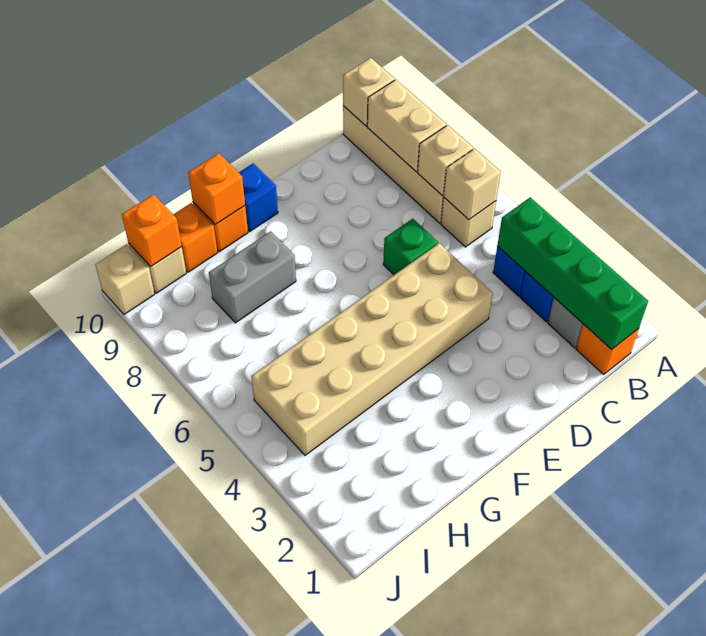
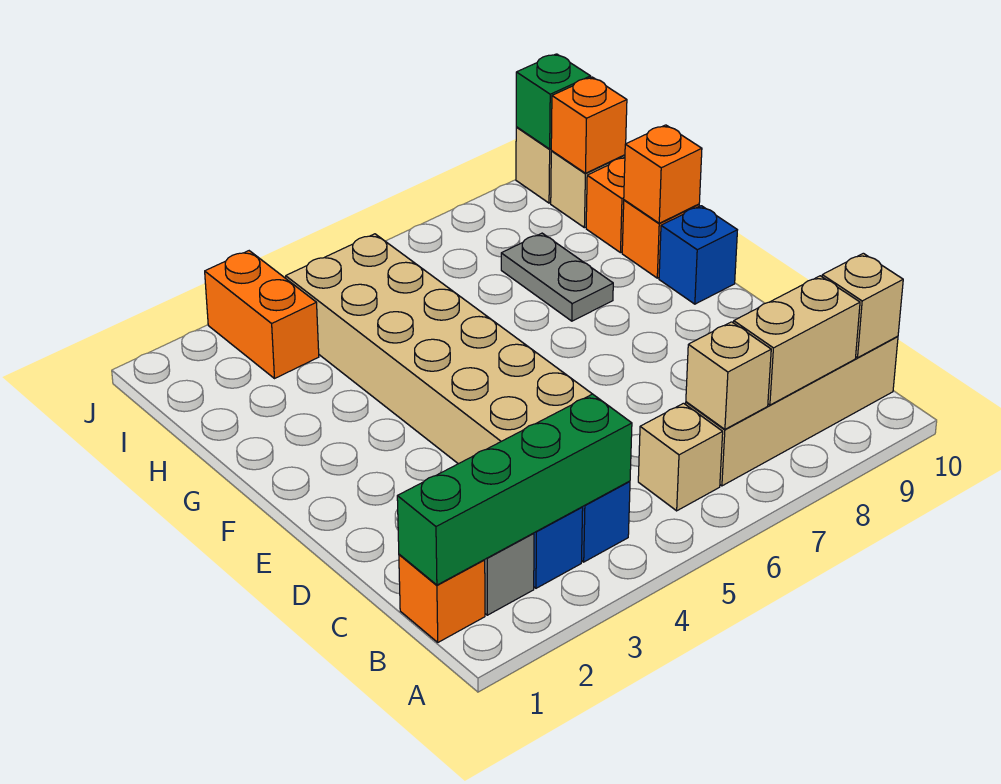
tan 1x1 brick [444,149,501,220] -> none
green 1x1 brick [383,219,438,275] -> green 1x1 brick moved to [516,54,591,149]
grey 1x2 brick [209,231,296,323] -> grey 1x2 plate [501,233,613,321]
none -> orange 1x2 brick [205,251,319,378]

